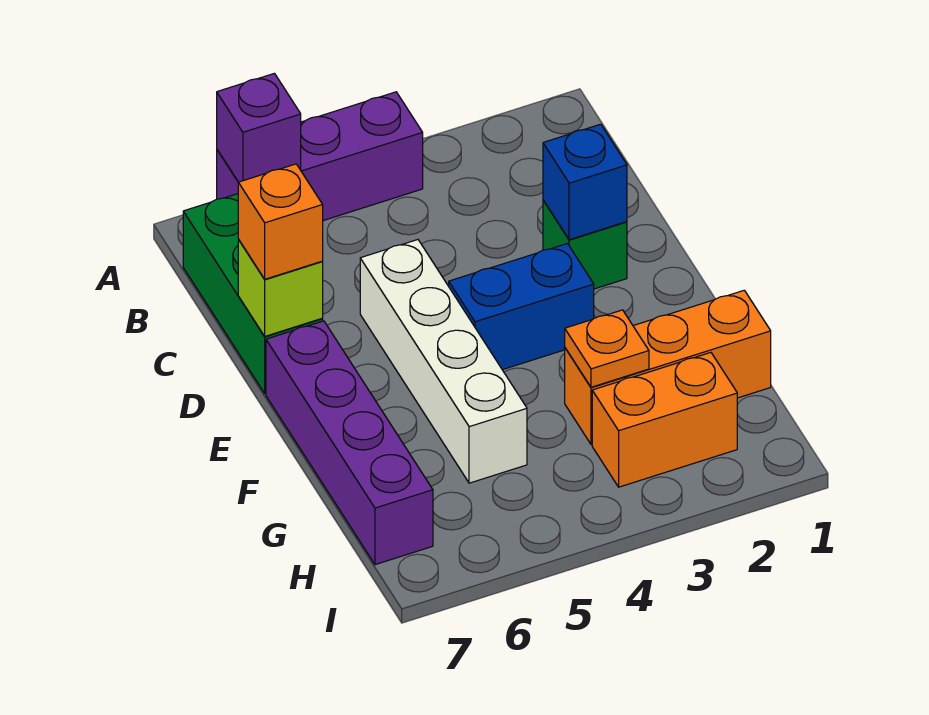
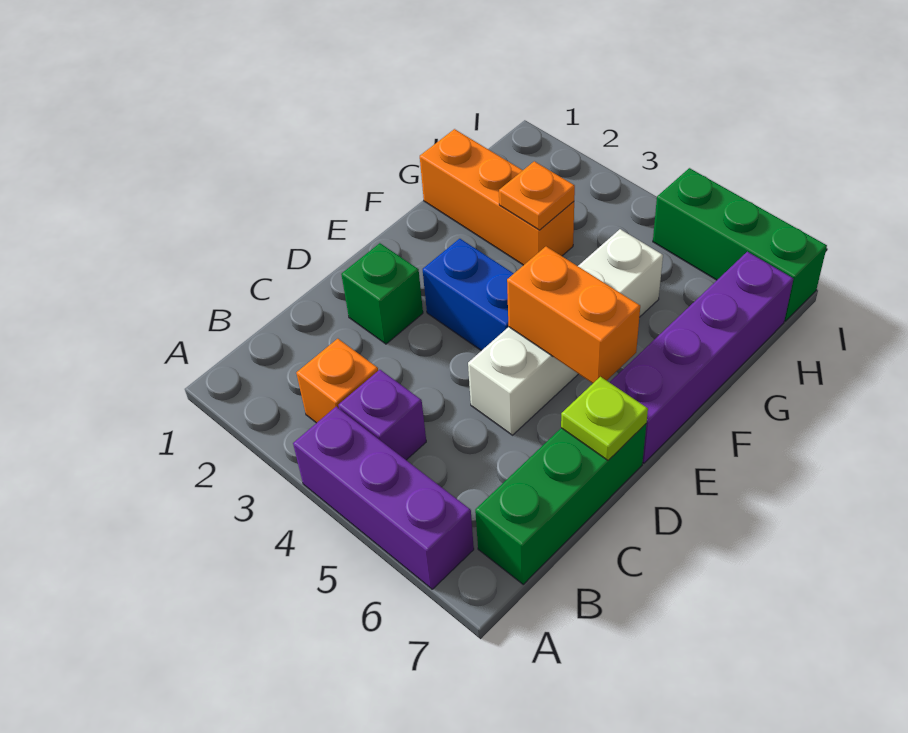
purple 1x1 brick [217,73,301,182] -> purple 1x1 brick moved to [338,370,426,460]
blue 1x1 brick [543,124,627,240] -> none
lime 1x1 brick [238,240,323,336] -> lime 1x1 plate [561,377,648,460]
orange 1x1 brick [238,164,323,279] -> orange 1x1 brick moved to [296,339,378,423]
orange 1x2 brick [592,353,737,487] -> orange 1x2 brick moved to [507,247,640,383]
none -> green 1x3 brick [653,168,827,321]

